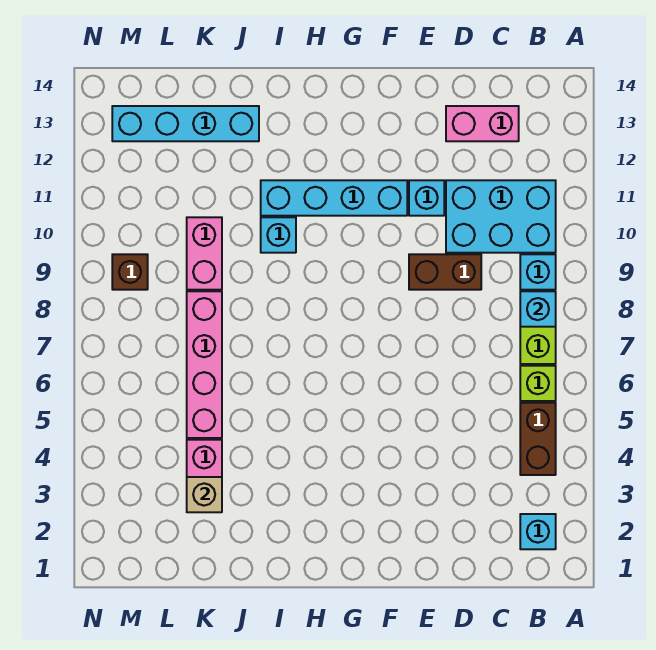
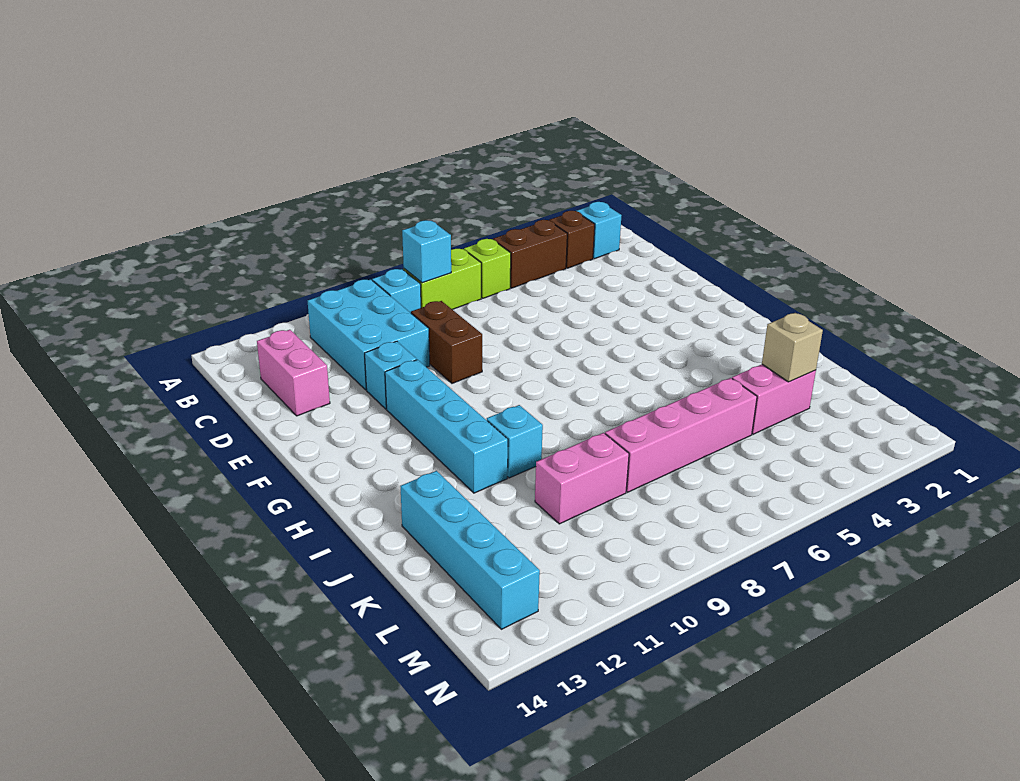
brown 1x1 brick [112,254,148,290] -> brown 1x1 brick moved to [549,211,595,268]

